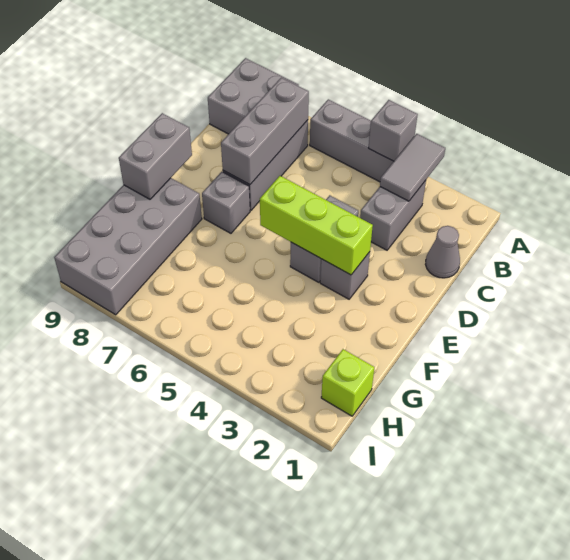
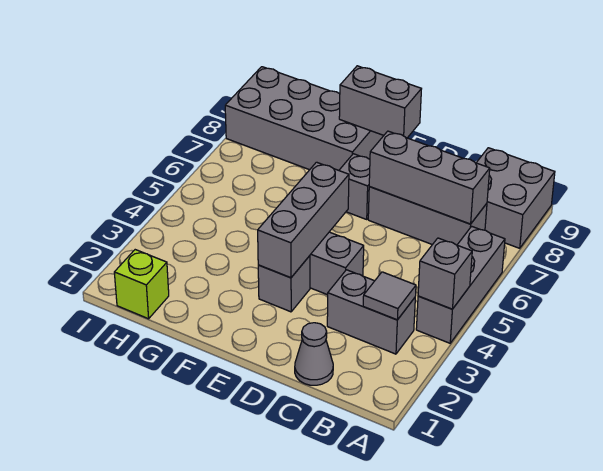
grey 1x2 tile [380,134,445,201] -> grey 1x1 tile [363,272,416,320]
lime 1x3 brick [260,176,373,275] -> grey 1x3 brick [258,162,349,278]

